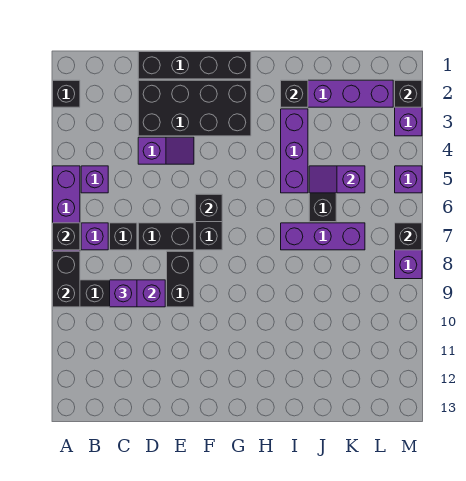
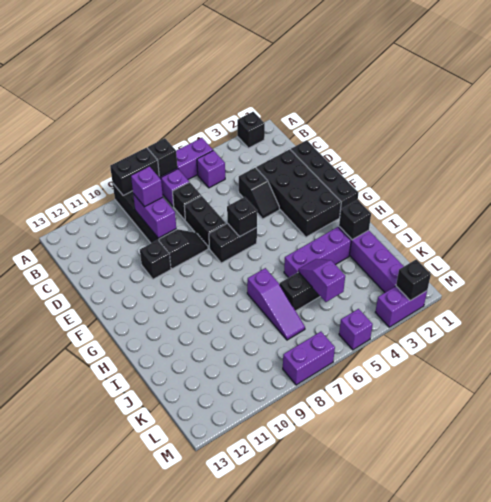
purple 1x2 slope [138,137,194,164] -> black 1x2 slope [239,168,279,219]
black 1x2 brick [167,251,194,307] -> black 1x2 slope [159,229,208,269]
purple 1x3 brick [281,223,365,250] -> purple 1x3 slope [247,268,305,340]
black 1x1 brick [395,223,422,250] -> black 1x1 brick moved to [140,240,171,279]

